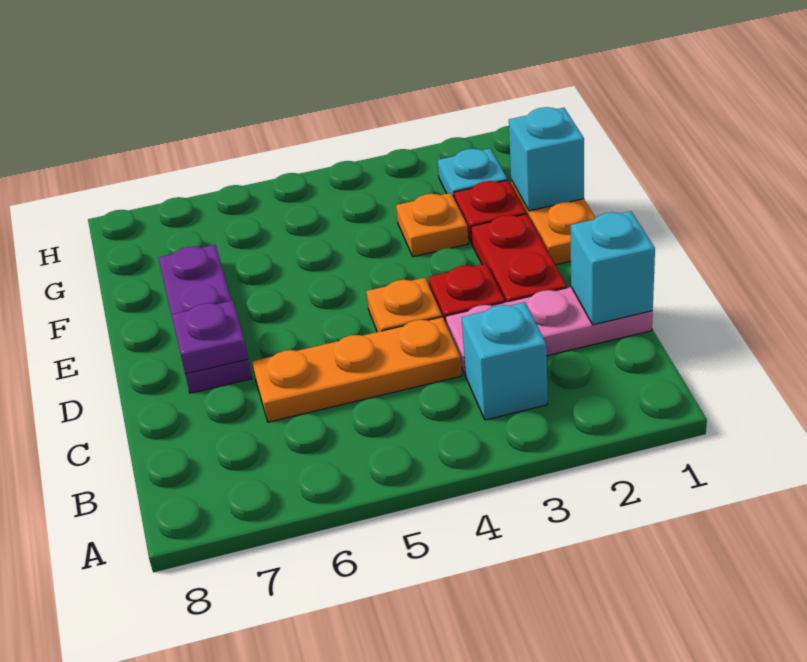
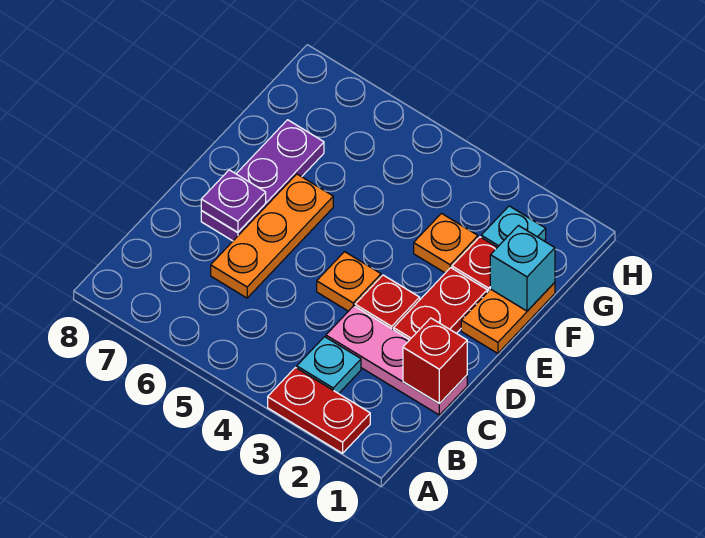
none -> red 1x2 plate [268,368,370,453]
cyan 1x1 brick [462,302,548,420] -> cyan 1x1 plate [297,337,361,394]
cyan 1x1 brick [571,211,655,325] -> red 1x1 brick [403,318,467,404]
orange 1x3 plate [252,317,462,422] -> orange 1x3 plate turned to [211,174,333,298]

